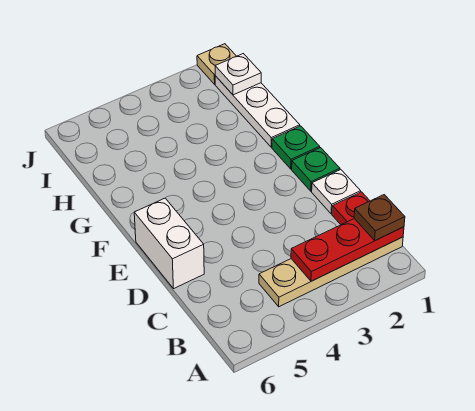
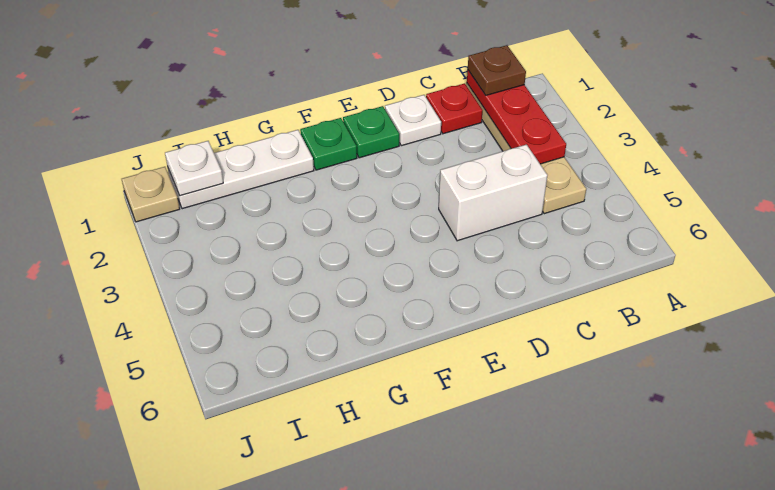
white 1x2 brick [134,198,204,289] -> white 1x2 brick moved to [439,144,547,241]

